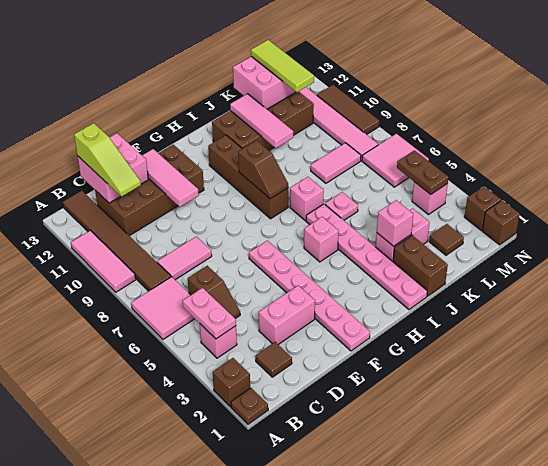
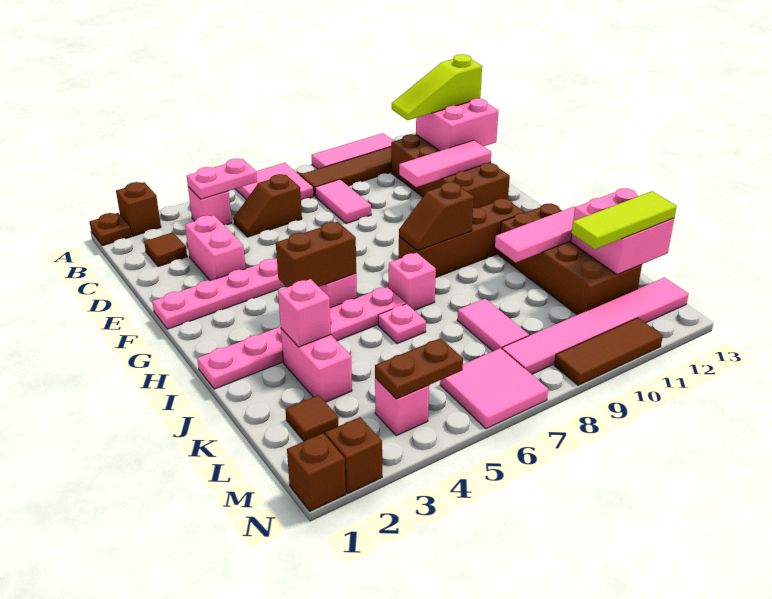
brown 1x2 brick [393,235,448,296] -> brown 1x2 brick moved to [276,222,356,287]

